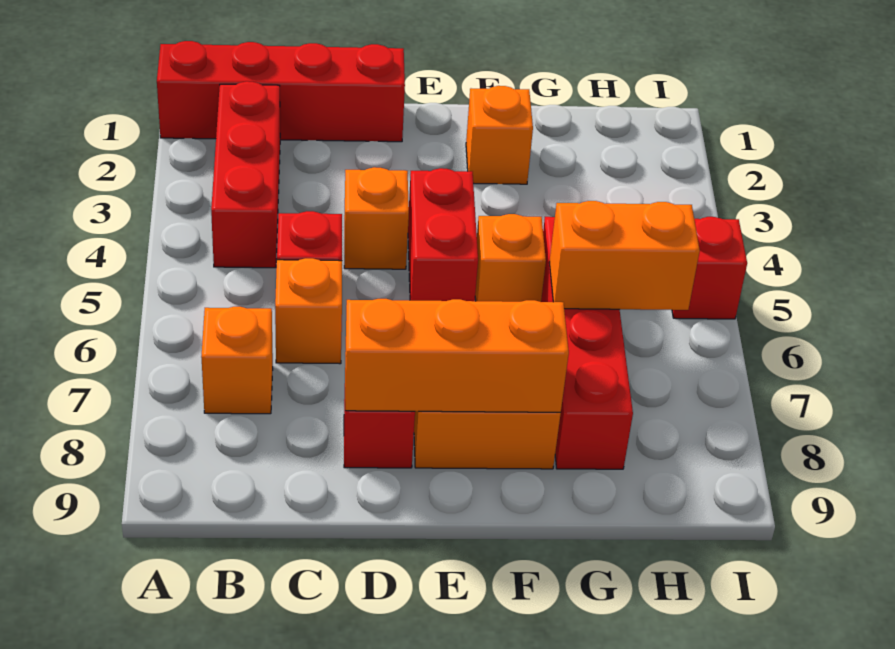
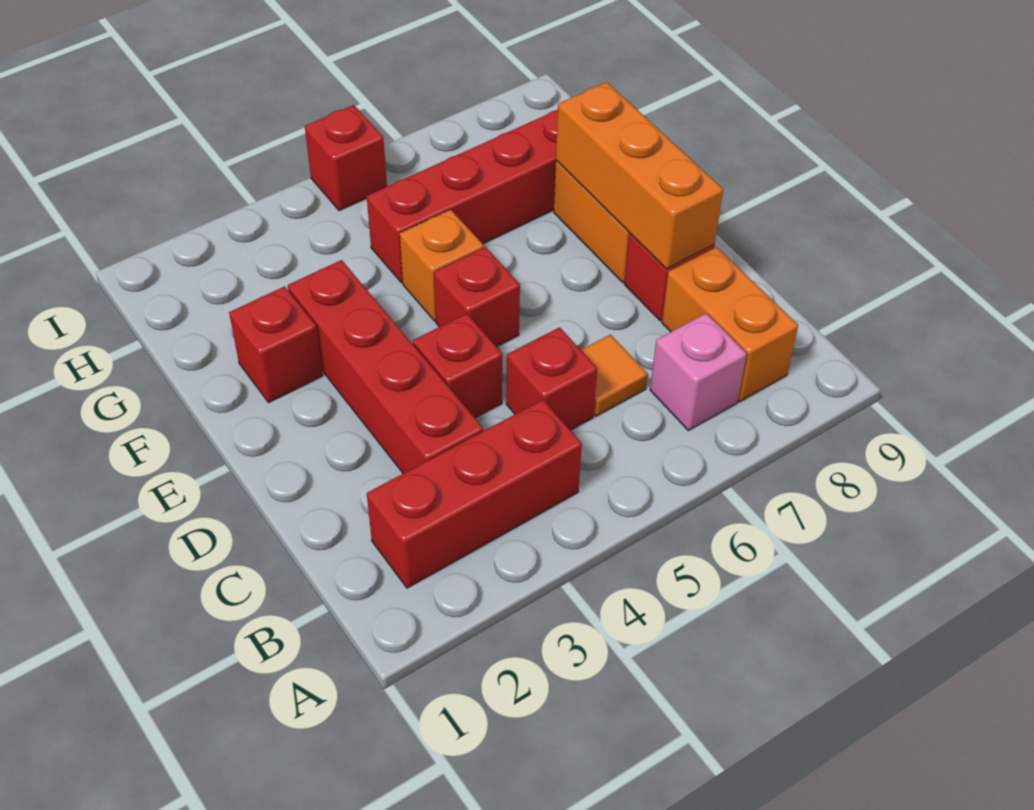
red 1x4 brick [157,41,405,142] -> red 1x4 brick moved to [288,260,483,473]
orange 1x1 brick [201,307,273,414] -> pink 1x1 brick [650,313,747,431]
orange 1x1 brick [275,258,342,364] -> orange 1x1 tile [581,335,648,416]
orange 1x1 brick [344,167,409,269] -> red 1x1 brick [413,314,502,418]
red 1x2 brick [408,168,478,301] -> red 1x1 brick [434,247,520,347]
orange 1x1 brick [466,86,533,184] -> red 1x1 brick [229,286,323,403]
orange 1x2 brick [549,201,700,310] -> orange 1x2 brick moved to [662,247,798,402]

